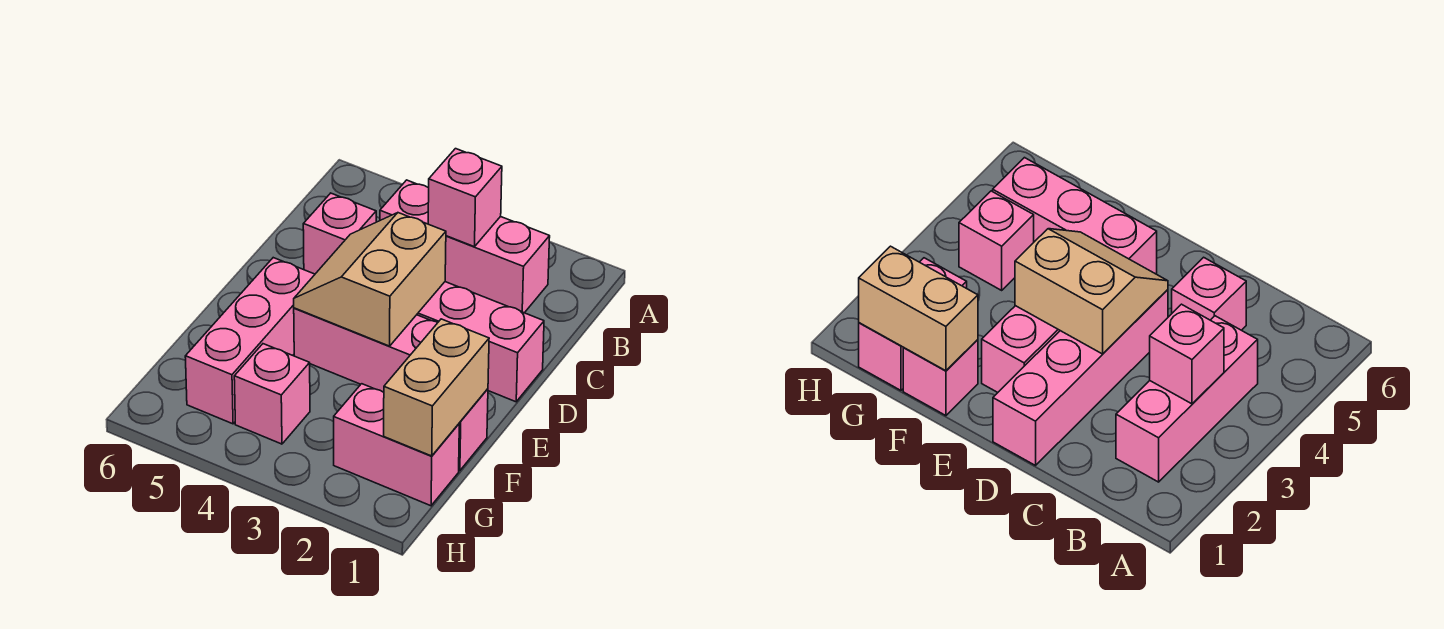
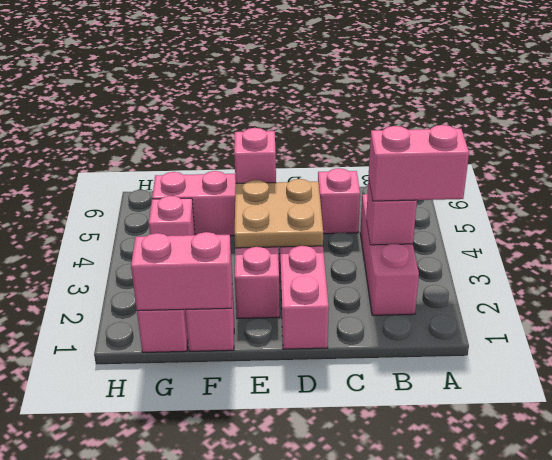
none -> pink 1x2 brick [369,125,469,201]
tan 2x2 slope [294,213,446,346] -> tan 2x2 plate [235,179,323,248]
none -> pink 1x1 brick [234,128,276,183]
tan 1x2 brick [384,319,489,456] -> pink 1x2 brick [131,232,232,311]

